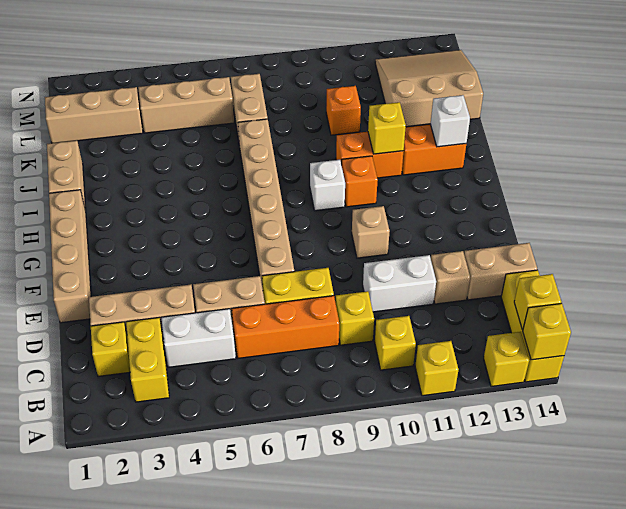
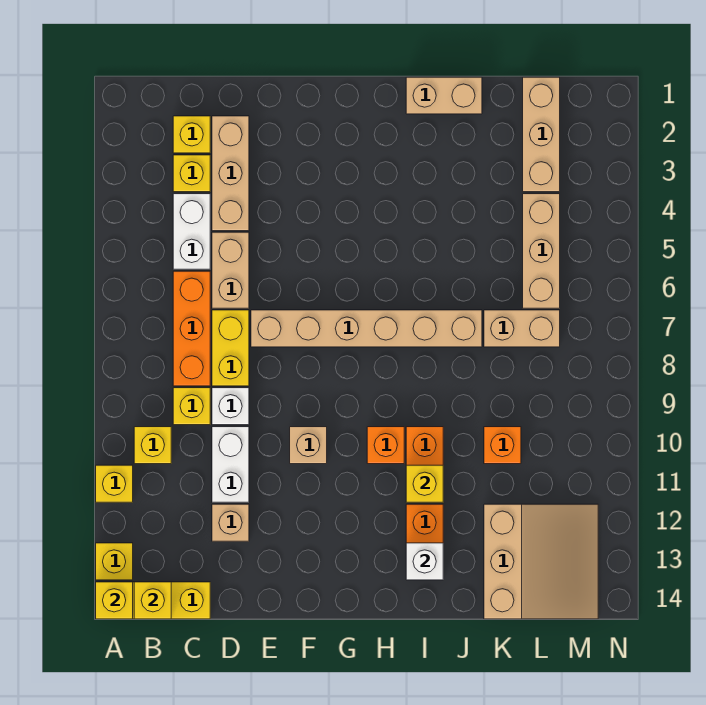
yellow 1x2 brick [126,317,169,402] -> yellow 1x1 brick [173,155,210,192]
tan 1x2 brick [464,243,537,300] -> none
tan 1x4 brick [49,190,91,323] -> none
white 1x1 brick [310,160,345,211] -> white 1x1 brick moved to [212,388,249,425]

